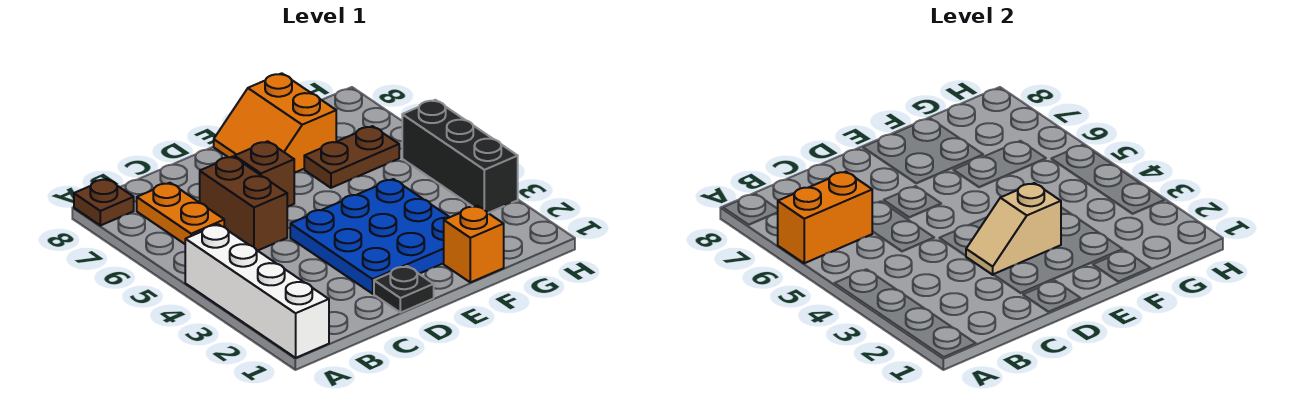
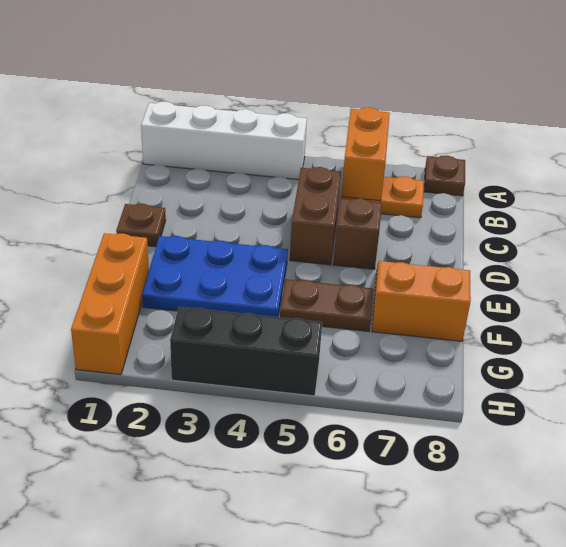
brown 1x2 brick [200,156,287,251] -> brown 1x2 brick turned to [290,167,341,265]
black 1x1 plate [374,266,434,313] -> brown 1x1 plate [116,204,166,247]
blue 3x3 plate [290,179,450,294] -> blue 2x3 plate [142,236,288,317]
tan 1x2 slope [966,183,1061,275] -> none
orange 1x1 brick [444,206,504,282] -> orange 1x3 brick [71,233,149,375]
brown 1x2 plate [304,126,399,188] -> brown 1x2 plate turned to [280,279,374,332]

